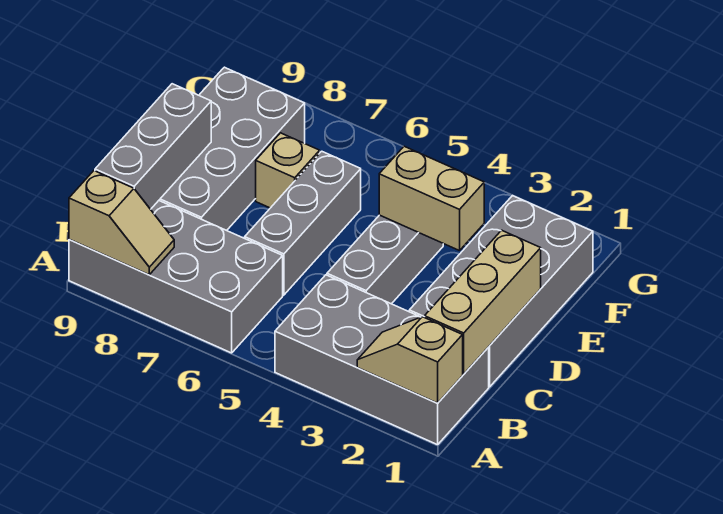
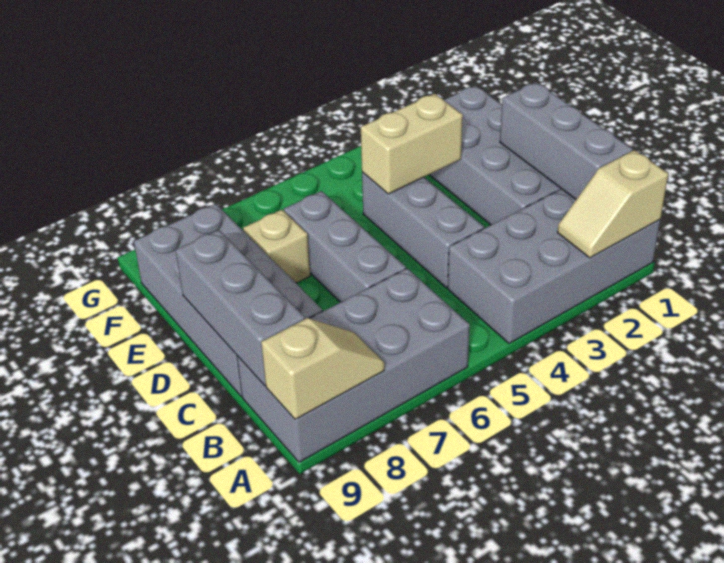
tan 1x3 brick [425,230,541,374] -> grey 1x3 brick [500,82,633,199]

